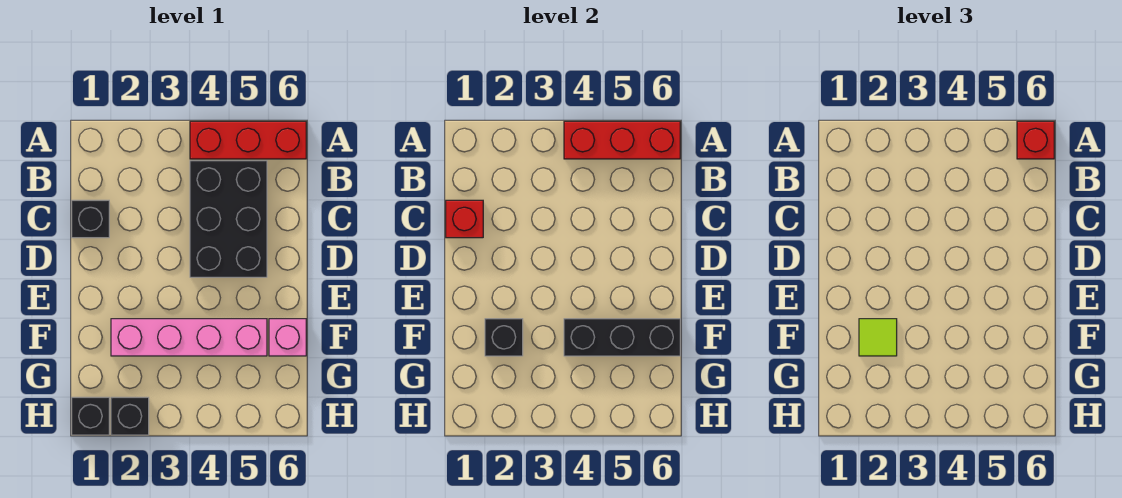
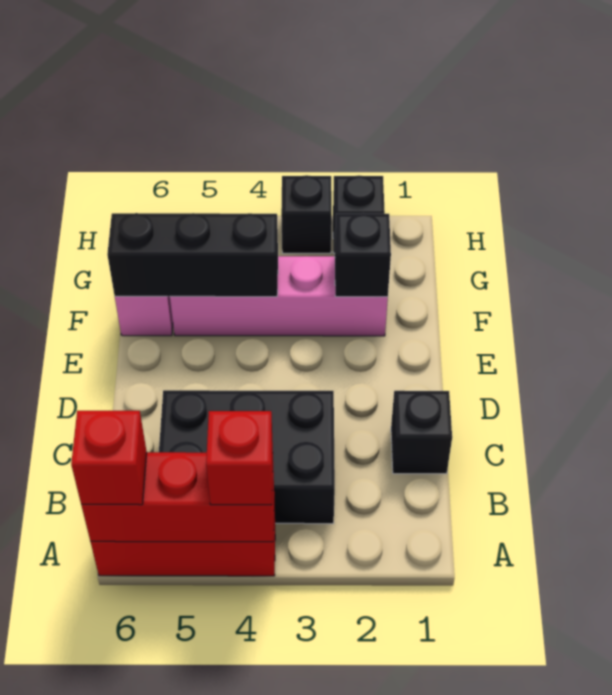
black 2x3 brick [190,161,267,277] -> black 2x3 brick turned to [159,390,335,524]
red 1x1 brick [446,200,483,238] -> red 1x1 brick moved to [206,411,273,505]
lime 1x1 tile [859,319,897,356] -> none
black 1x1 brick [72,397,109,435] -> black 1x1 brick moved to [281,175,332,253]

